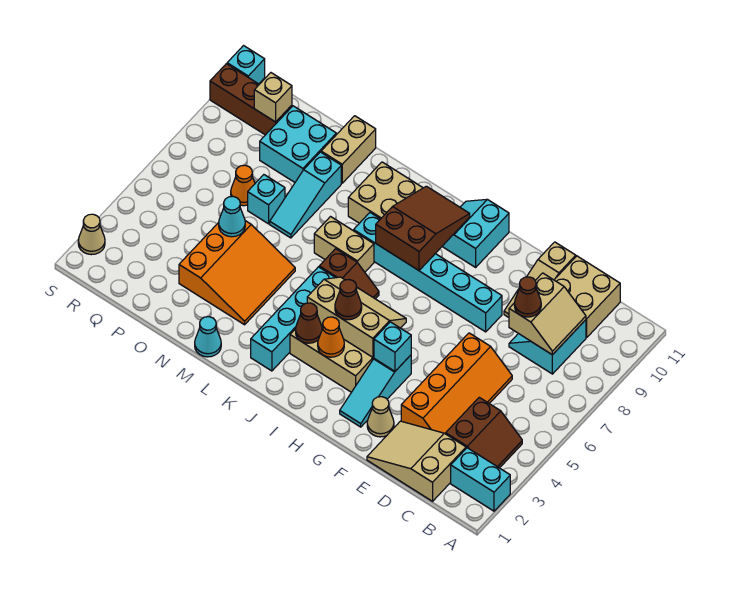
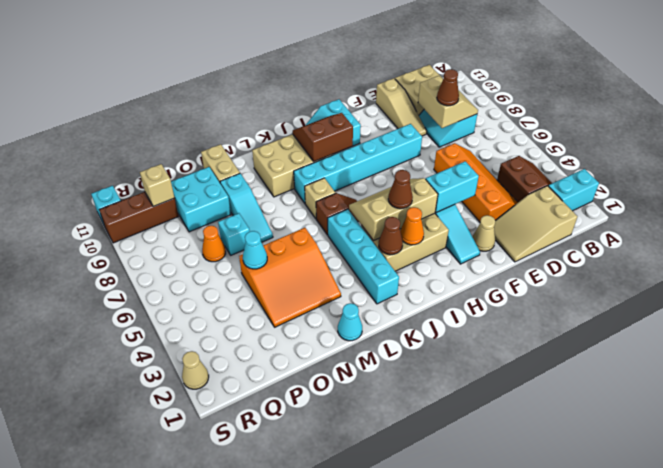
cyan 1x1 brick [374,322,411,371] -> cyan 1x2 brick [426,161,479,213]
brown 2x3 slope [376,186,470,270] -> brown 2x2 slope [293,113,353,161]
tan 1x2 brick [314,217,374,272] -> tan 1x1 brick [305,178,335,219]
orange 3x3 slope [179,221,295,325] -> orange 3x3 slope turned to [239,228,341,327]

